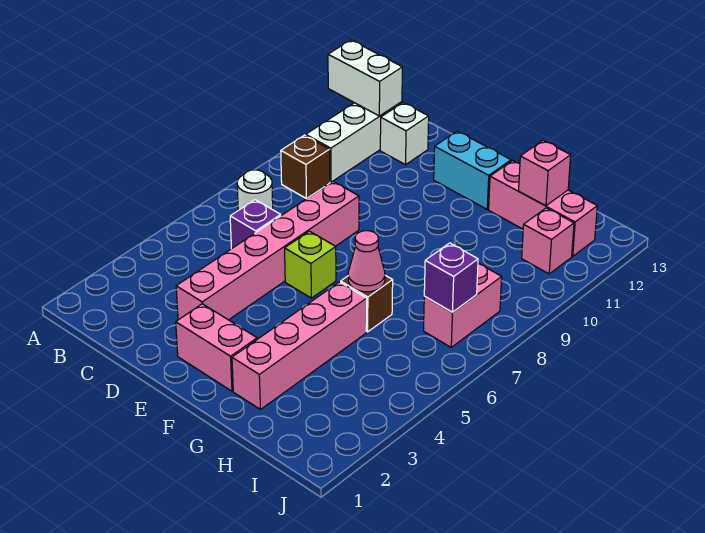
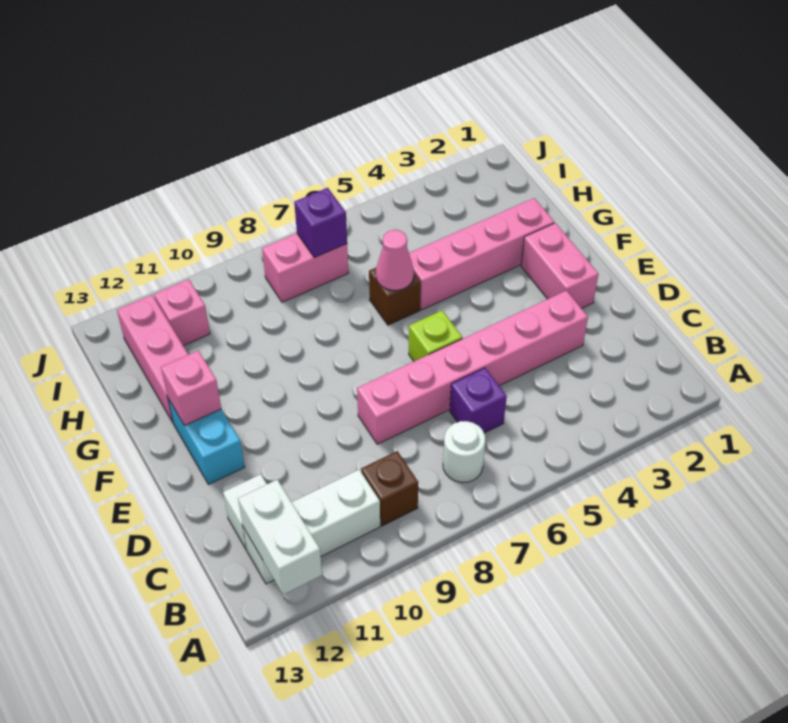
pink 1x1 brick [519,140,571,206] -> pink 1x1 brick moved to [161,351,221,426]

